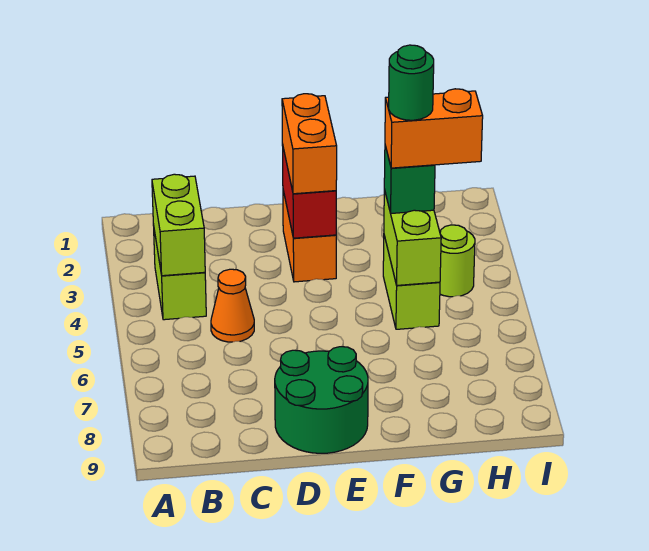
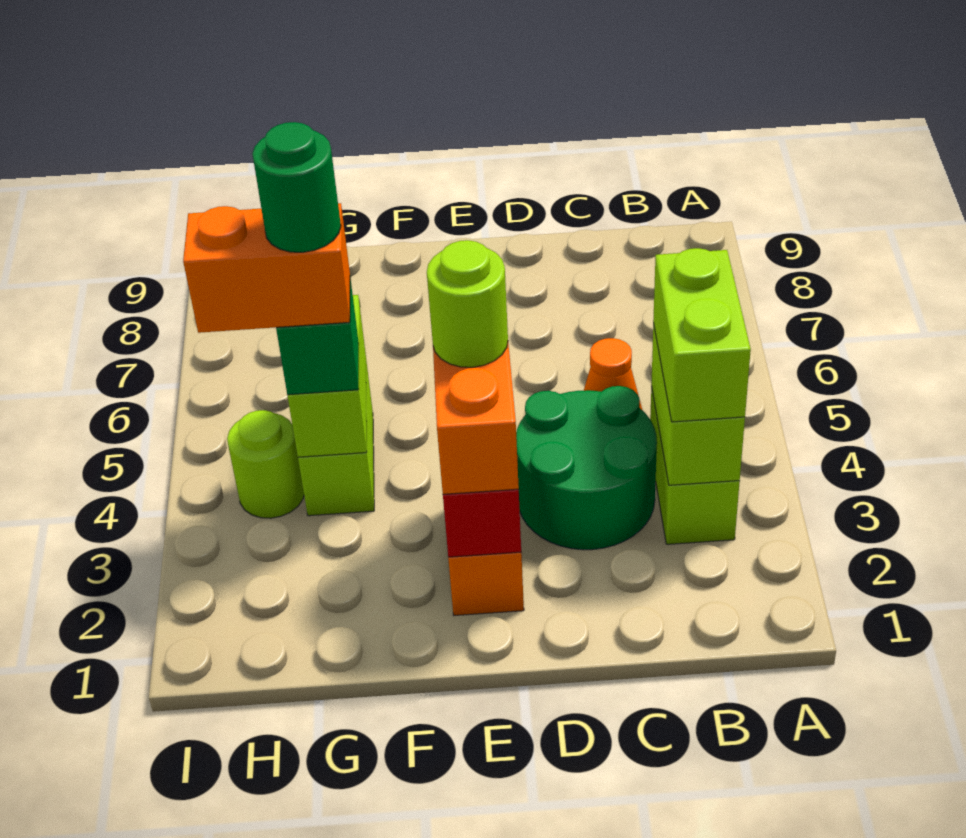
none -> lime 1x2 brick [653,248,751,422]
green 2x2 round brick [275,347,368,453] -> green 2x2 round brick moved to [516,386,657,550]
none -> lime 1x1 round brick [427,240,508,367]

